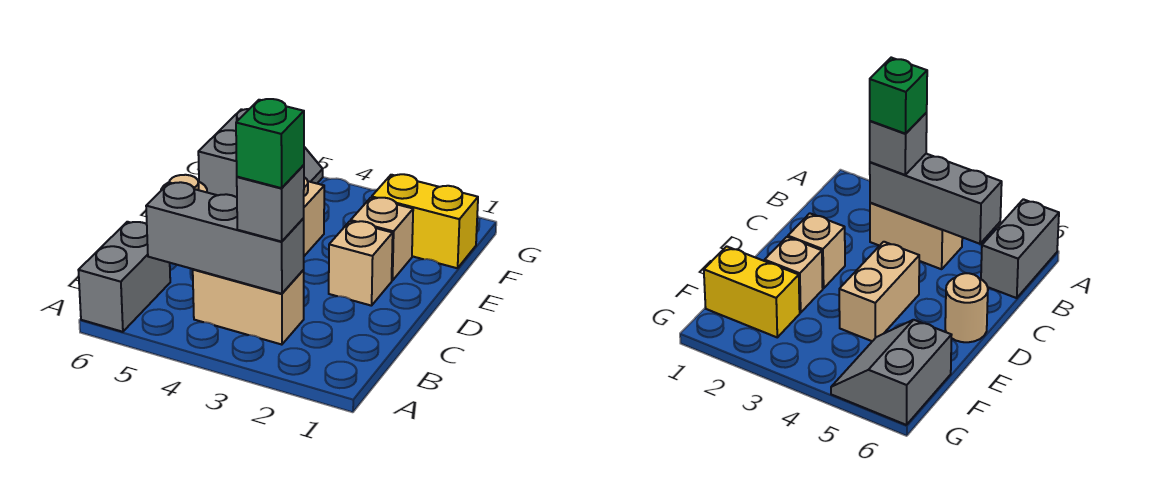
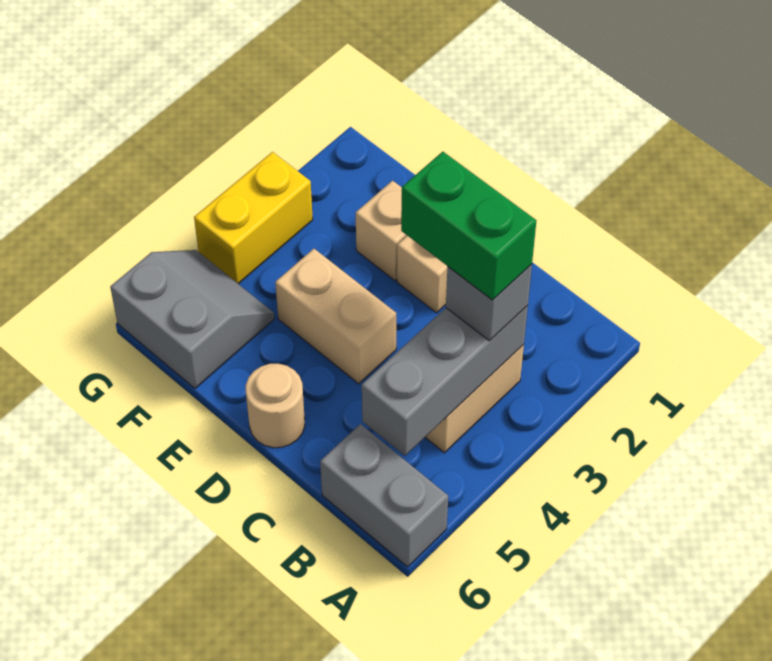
green 1x1 brick [236,99,304,188] -> green 1x2 brick [401,152,536,300]
yellow 1x2 brick [372,174,478,268] -> yellow 1x2 brick moved to [194,152,313,284]

